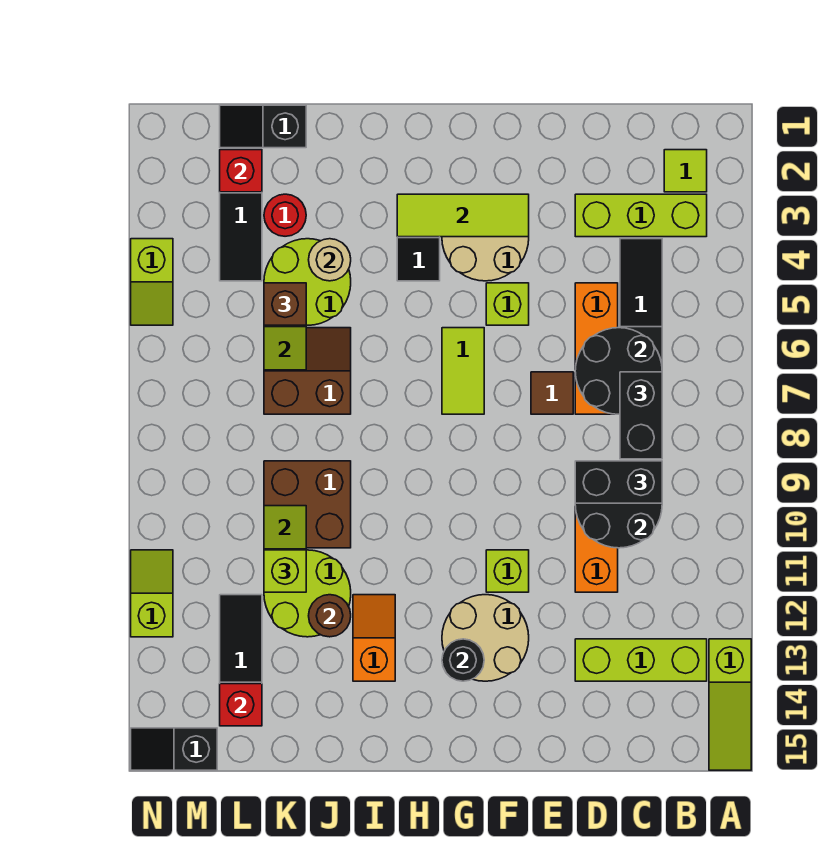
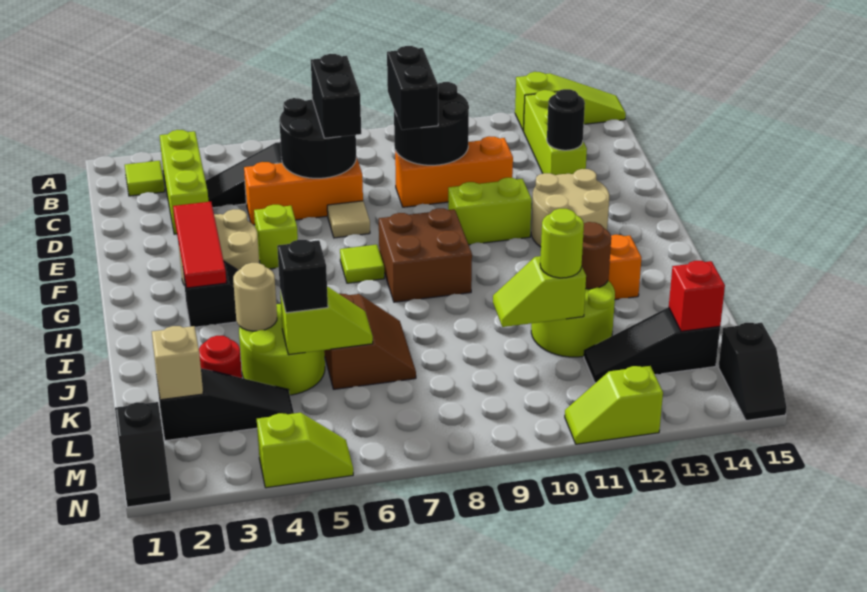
black 1x2 brick [620,372,662,459] -> black 1x2 brick turned to [311,54,361,138]
brown 1x1 tile [531,372,573,414] -> tan 1x1 tile [327,201,370,238]
lime 1x3 tile [397,194,529,237] -> red 1x3 tile [173,202,226,288]
lime 1x1 brick [486,550,529,592] -> lime 1x2 brick [448,178,532,245]
lime 1x2 tile [442,328,484,414] -> lime 1x1 tile [340,245,384,283]
black 1x1 round brick [442,639,484,681] -> black 1x1 round brick moved to [547,89,585,150]
brown 2x2 slope [264,328,351,414] -> brown 2x2 slope turned to [324,294,416,389]
brown 2x2 brick [264,461,351,548] -> brown 2x2 brick moved to [379,208,472,302]
black 1x2 slope [220,105,306,148] -> black 1x2 slope moved to [115,402,171,507]
brown 1x1 brick [264,283,306,325] -> black 1x1 brick [277,240,328,313]
lime 1x1 brick [264,550,306,592] -> lime 1x1 round brick [540,209,584,278]
red 1x1 brick [220,150,262,192] -> tan 1x1 brick [152,326,203,400]

